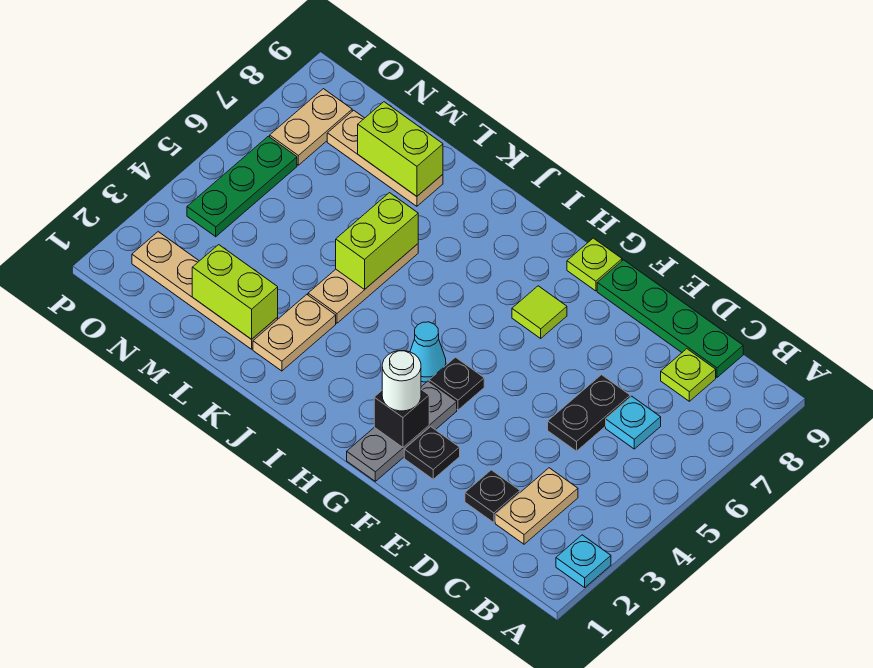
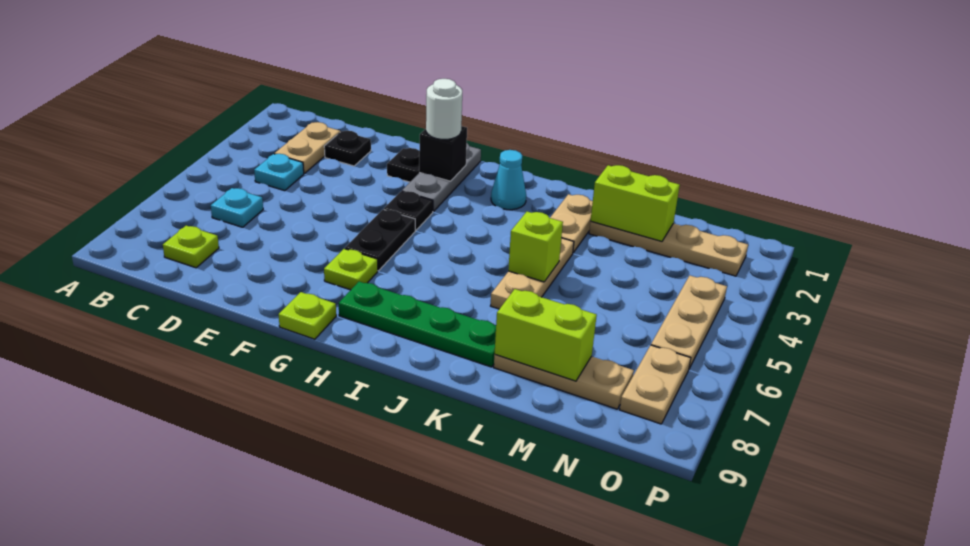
cyan 1x1 plate [556,535,611,587] -> cyan 1x1 plate moved to [254,154,304,191]
green 1x4 plate [597,260,743,377] -> green 1x4 plate moved to [339,281,496,367]
black 1x2 plate [548,375,630,451] -> black 1x2 plate moved to [345,209,415,271]
lime 1x1 tile [512,286,567,338] -> lime 1x1 plate [324,249,378,290]
cyan 1x1 cone [410,322,446,382] -> cyan 1x1 cone moved to [491,150,526,210]
lime 1x2 brick [336,193,418,289] -> lime 1x1 brick [508,212,563,282]
green 1x3 plate [187,136,297,237] -> tan 1x3 plate [651,276,727,368]

